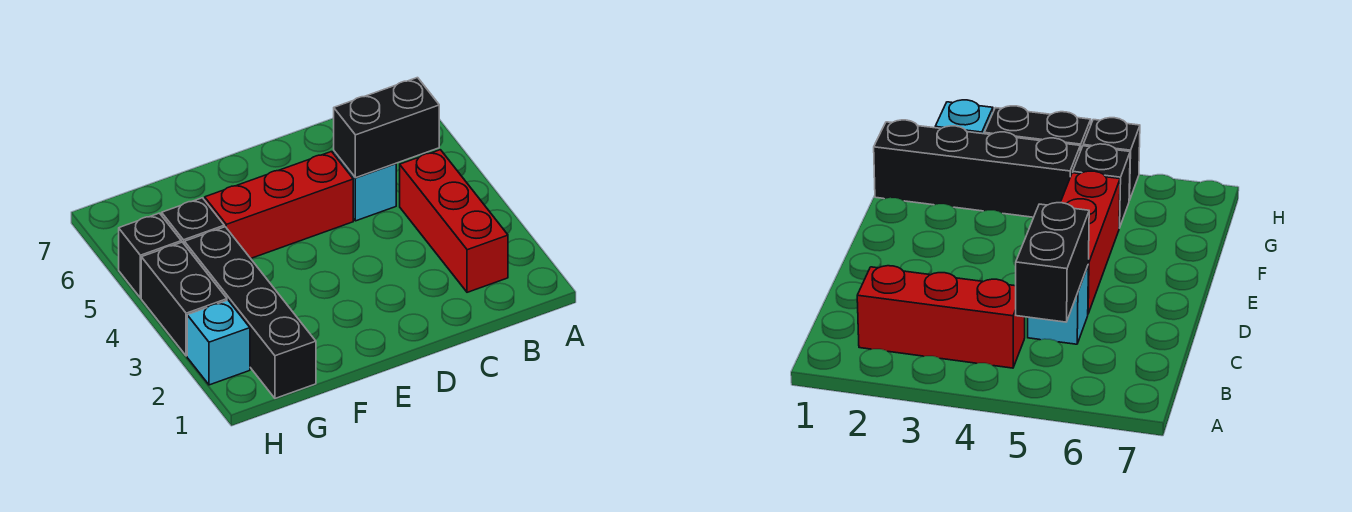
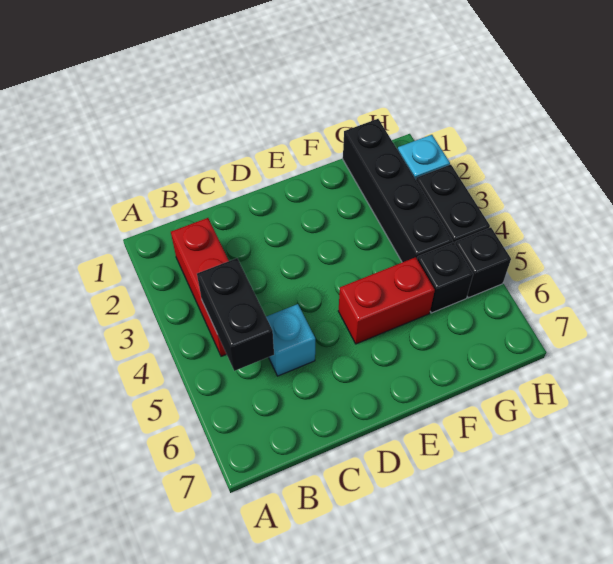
black 1x2 brick [334,78,439,178] -> black 1x2 brick turned to [197,258,274,371]
red 1x3 brick [205,152,353,258] -> red 1x2 brick [338,257,435,344]

